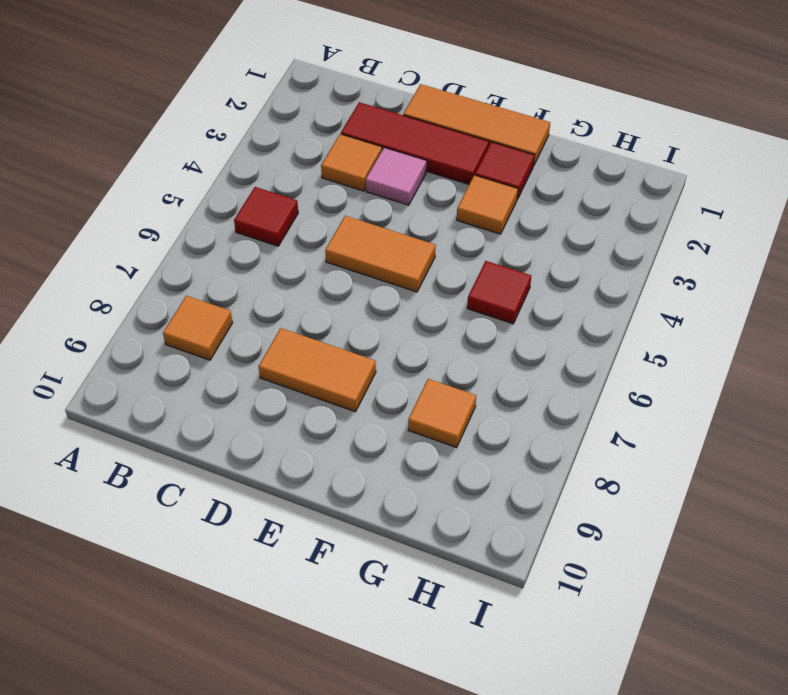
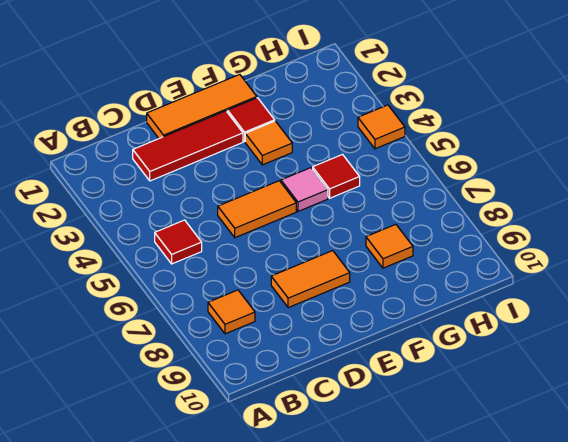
orange 1x1 tile [321,134,382,191] -> orange 1x1 tile moved to [358,105,405,149]
pink 1x1 tile [366,148,427,205] -> pink 1x1 tile moved to [281,168,328,211]

